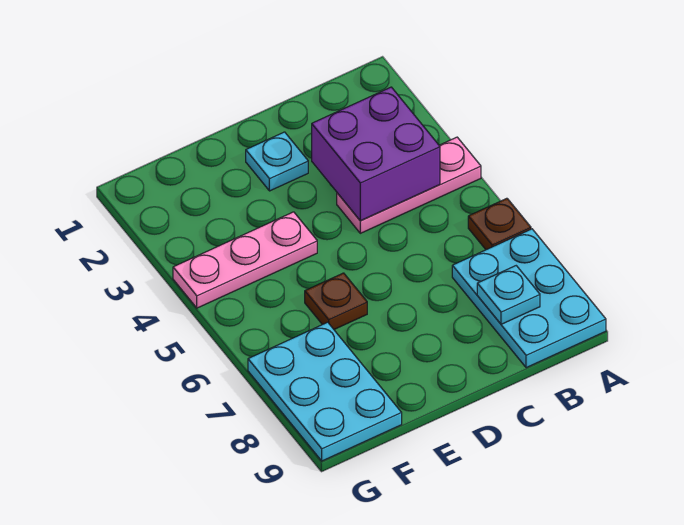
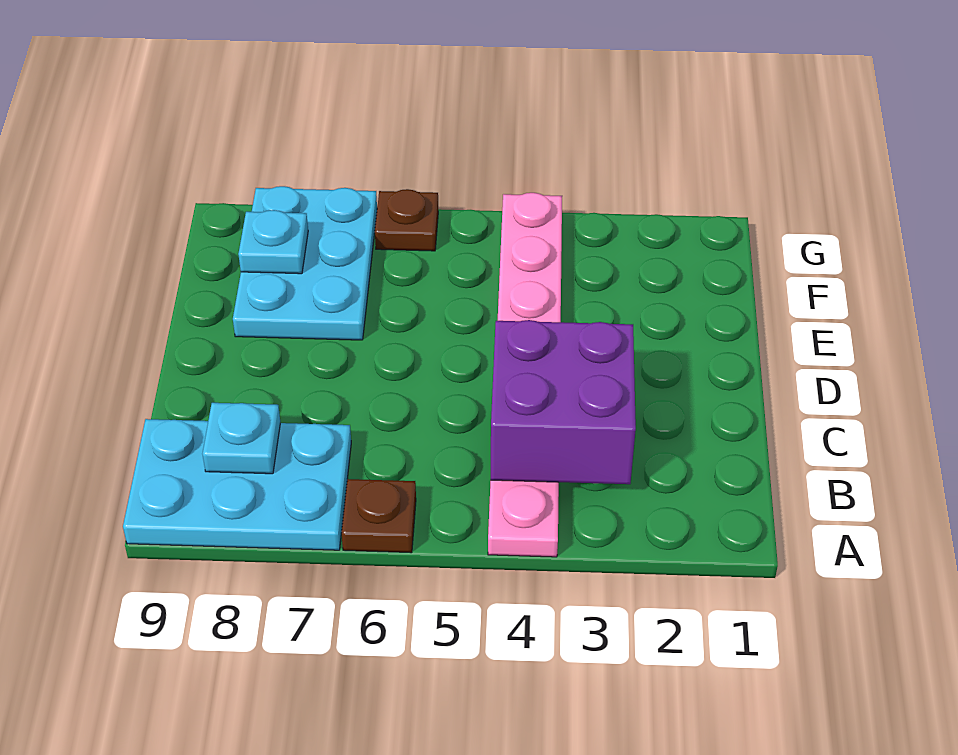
cyan 1x1 plate [246,132,308,191] -> cyan 1x1 plate moved to [238,210,308,274]
brown 1x1 plate [305,273,367,329] -> brown 1x1 plate moved to [375,189,438,251]
cyan 2x3 plate [248,322,402,461] -> cyan 2x3 plate turned to [233,186,377,340]

